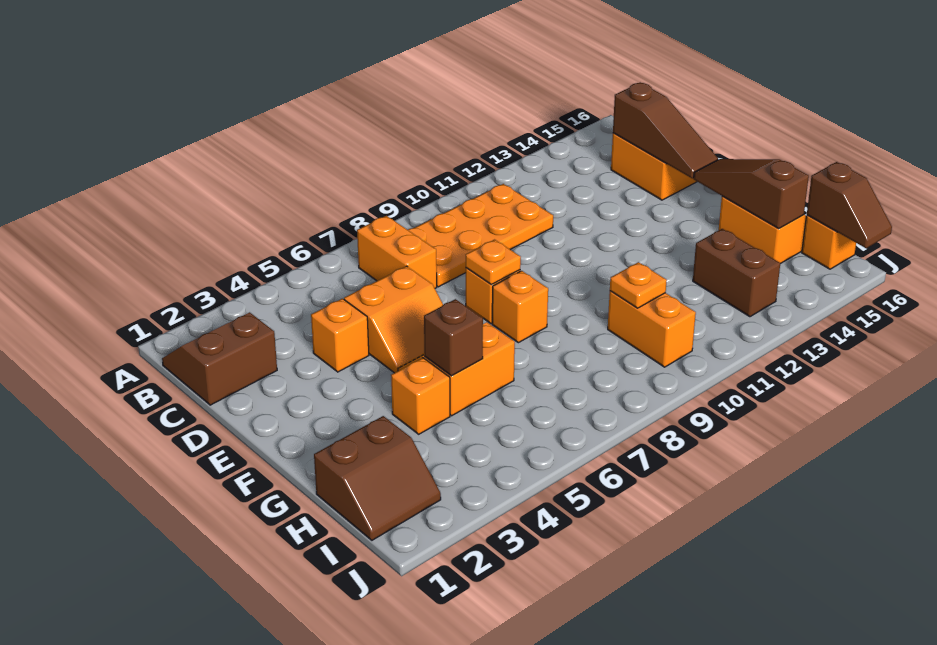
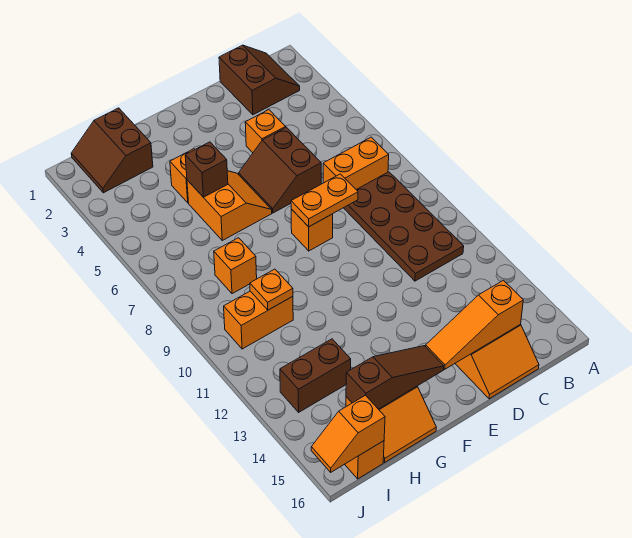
orange 2x4 plate [408,184,553,287] -> brown 2x4 plate [344,172,464,281]
brown 1x3 slope [613,83,718,178] -> orange 1x3 slope [426,280,523,369]
orange 2x2 slope [344,266,443,373] -> brown 2x2 slope [239,127,321,213]
orange 1x1 plate [466,240,521,284] -> orange 1x2 plate [291,174,358,227]
orange 1x1 brick [492,271,548,343] -> orange 1x1 brick moved to [214,238,257,294]
brown 1x2 slope [807,162,892,248] -> orange 1x2 slope [311,395,385,472]

